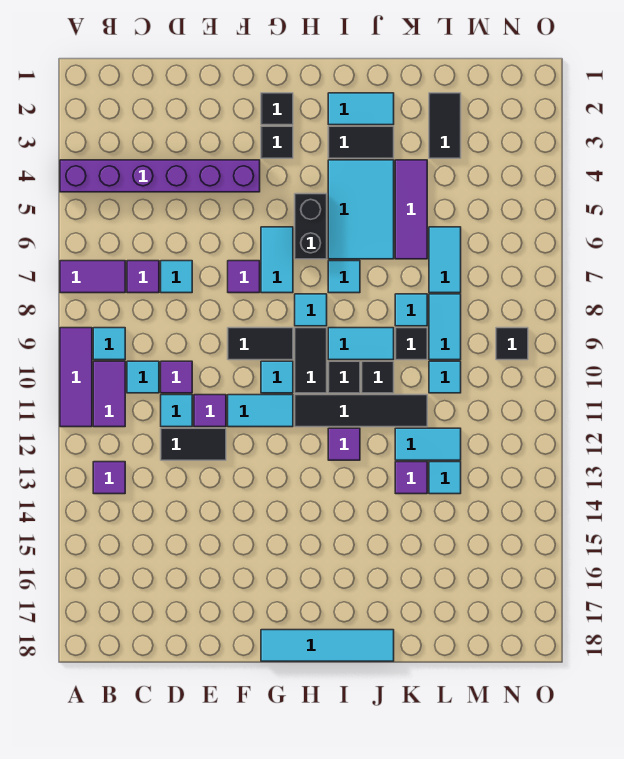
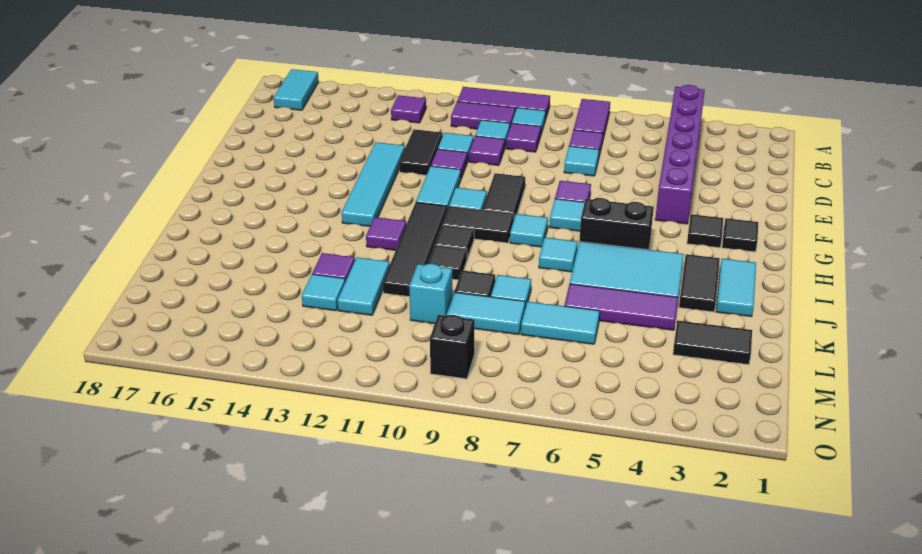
none -> purple 1x1 tile [506,123,541,152]
cyan 1x4 tile [261,630,394,661] -> cyan 1x4 tile moved to [342,142,405,226]
cyan 1x2 tile [328,328,394,360] -> cyan 1x2 tile moved to [274,69,319,110]
cyan 1x1 tile [429,361,461,393] -> cyan 1x1 brick [409,264,452,324]
black 1x1 tile [496,328,528,360] -> black 1x1 brick [430,315,475,379]

